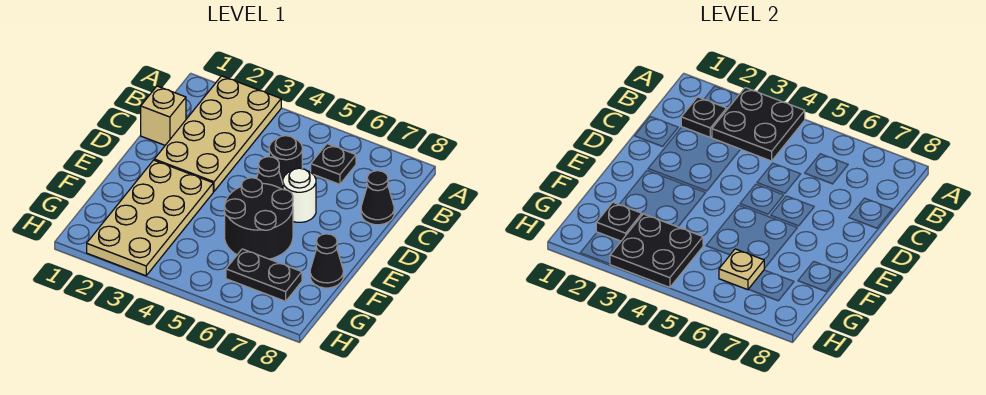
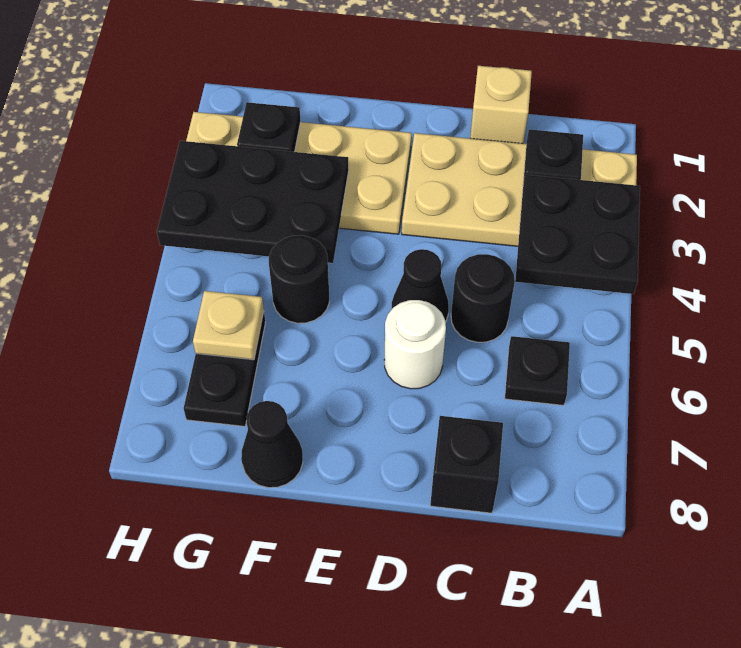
black 1x1 cone [361,171,394,225] -> black 1x1 brick [430,416,503,513]
black 2x2 round brick [224,178,293,259] -> black 1x1 round brick [269,235,329,323]
black 2x2 plate [610,214,703,287] -> black 2x3 plate [157,141,349,263]

